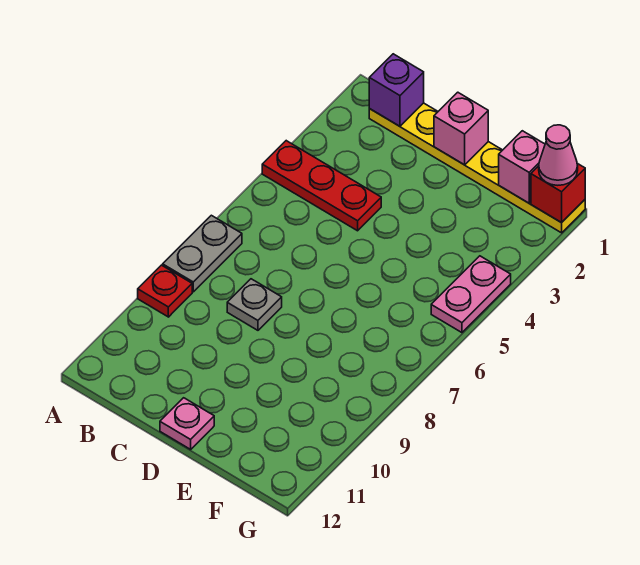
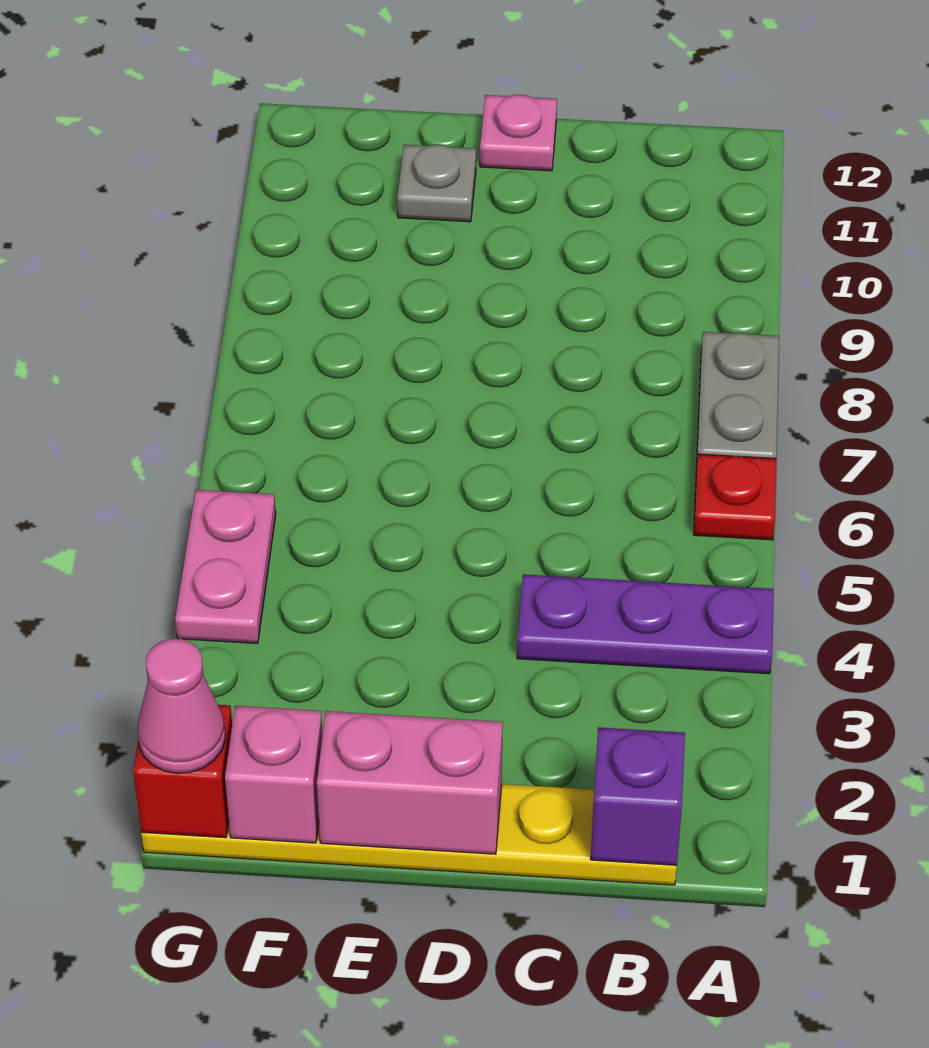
red 1x3 plate [262,141,381,231] -> purple 1x3 plate [517,574,774,674]
red 1x1 plate [138,265,192,317] -> red 1x1 plate moved to [694,454,777,540]
grey 1x1 plate [227,279,282,330] -> grey 1x1 plate moved to [397,145,476,222]
pink 1x1 brick [434,92,488,165] -> pink 1x2 brick [317,711,503,854]

